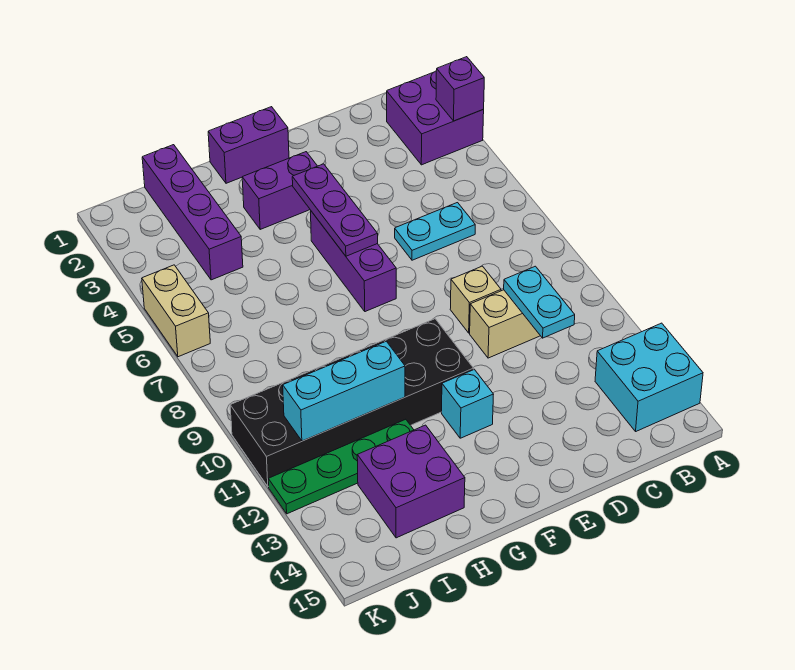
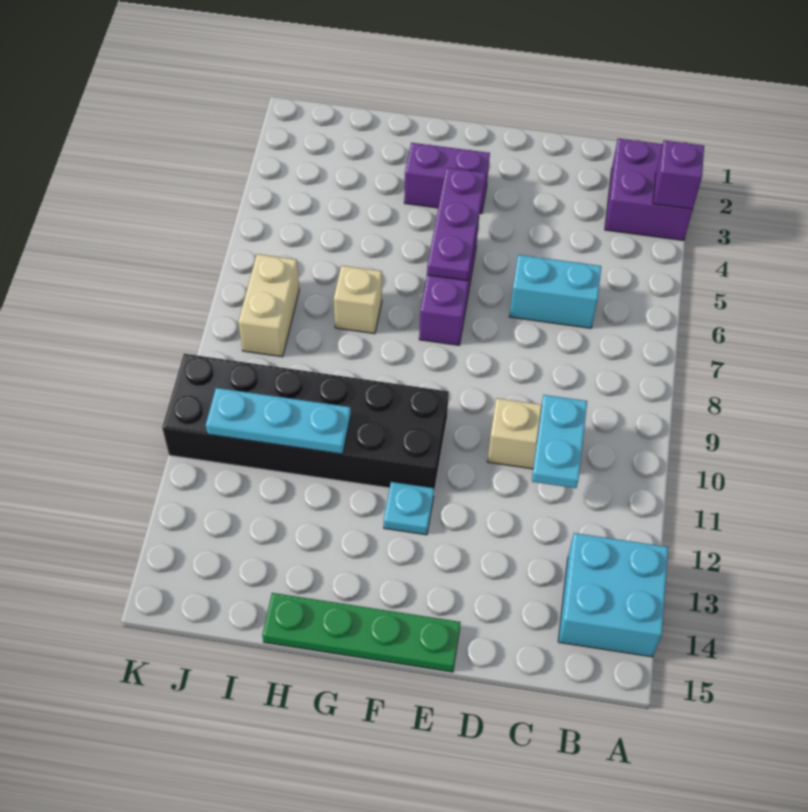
cyan 1x2 plate [395,203,475,260] -> cyan 1x2 brick [509,255,601,328]
tan 1x1 brick [450,266,501,333] -> tan 1x1 brick moved to [334,266,382,334]
purple 1x2 brick [208,107,289,183] -> none
cyan 1x1 brick [442,369,494,438] -> cyan 1x1 plate [384,482,434,535]
cyan 1x3 brick [283,341,405,441] -> cyan 1x3 plate [206,388,351,454]
green 1x4 plate [268,419,414,514] -> green 1x4 plate moved to [262,593,460,672]
purple 2x2 brick [357,425,465,538] -> none
purple 1x4 brick [142,145,243,280] -> none
tan 1x2 brick [142,265,210,357] -> tan 1x2 brick moved to [238,254,299,357]

